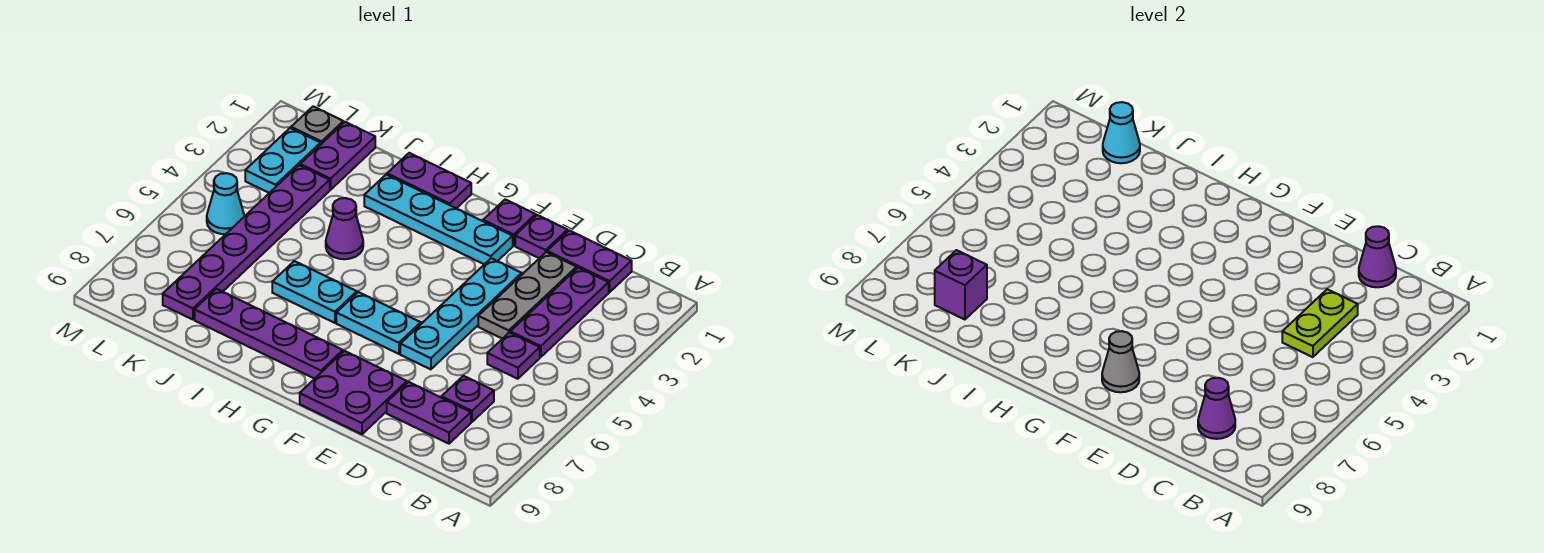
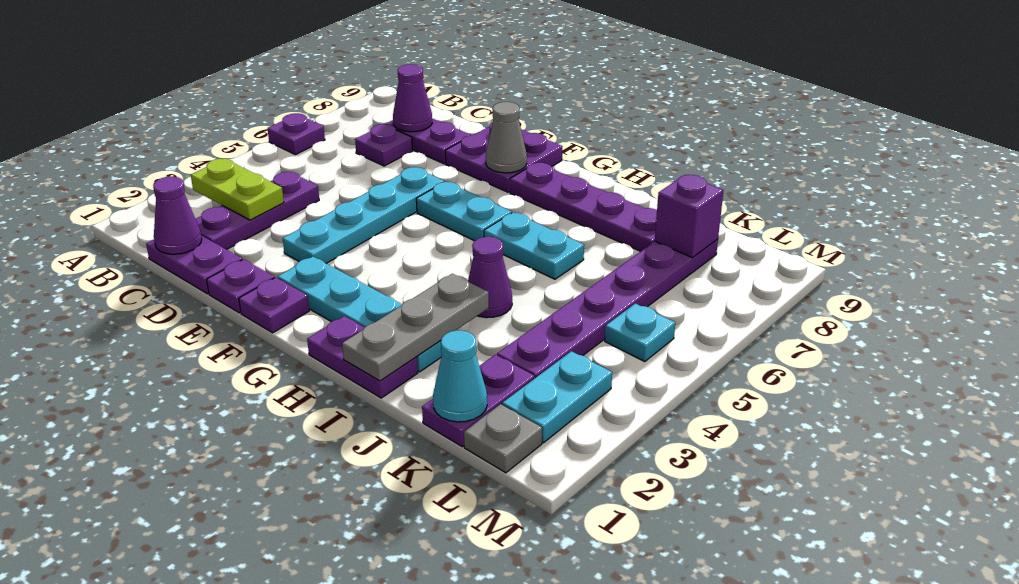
lime 1x2 plate [1282,289,1358,357] -> lime 1x2 plate turned to [191,159,284,220]
purple 1x1 plate [487,332,540,379] -> purple 1x1 plate moved to [268,113,325,154]
grey 1x3 plate [478,252,577,339] -> grey 1x3 plate moved to [342,274,489,381]
cyan 1x1 cone [207,173,244,234] -> cyan 1x1 plate [605,303,675,362]

